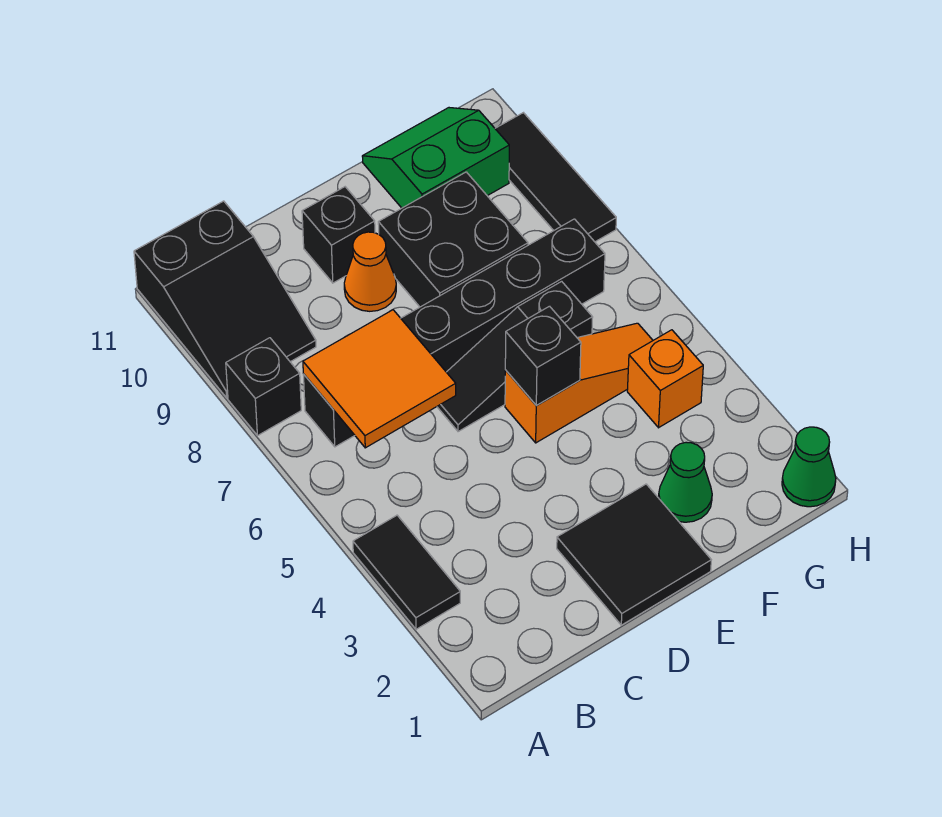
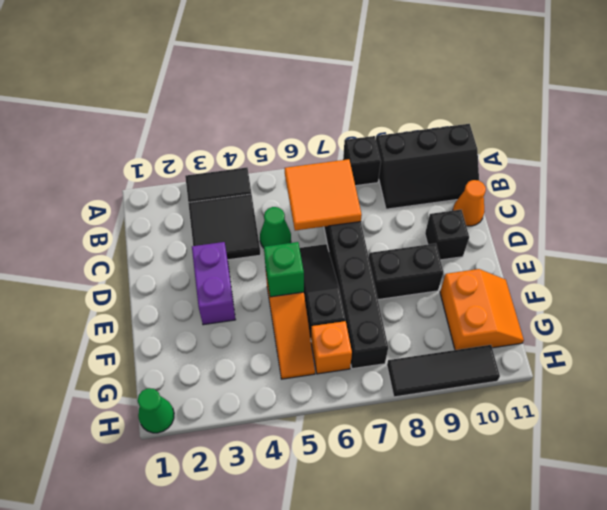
black 2x3 slope [134,201,316,398] -> black 2x3 slope turned to [376,124,479,209]
black 2x2 tile [557,484,711,625] -> black 2x2 tile moved to [188,194,261,260]
none -> purple 1x2 brick [192,242,235,325]
orange 1x1 cone [344,232,396,311] -> orange 1x1 cone moved to [453,180,486,226]
black 1x1 brick [505,306,581,405] -> green 1x1 brick [264,242,304,297]
black 2x2 brick [378,172,528,307] -> black 1x2 brick [369,243,443,300]
green 1x1 cone [659,442,712,522] -> green 1x1 cone moved to [260,207,291,248]
green 2x2 slope [362,108,509,208] -> orange 2x2 slope [440,269,524,350]
orange 1x1 brick [627,330,703,428] -> orange 1x1 brick moved to [311,321,352,374]

